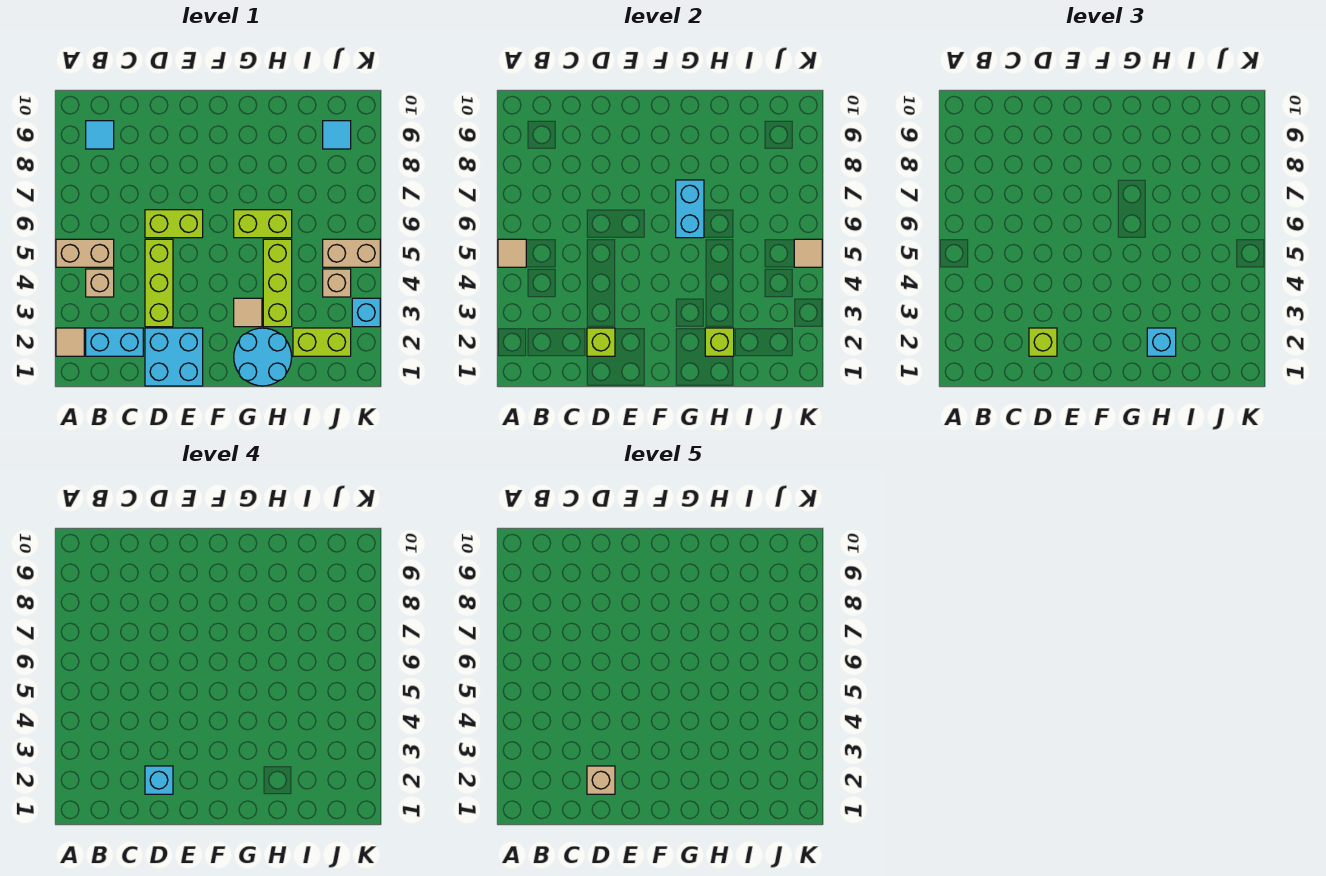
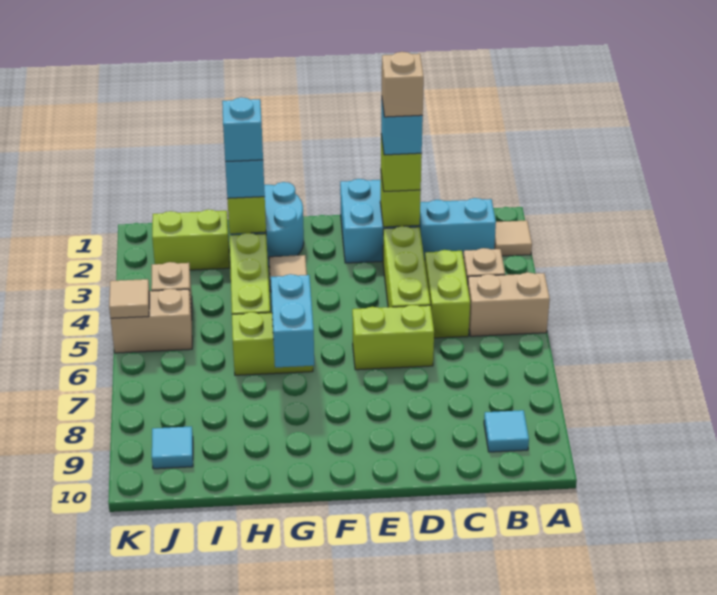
tan 1x1 tile [498,239,526,267] -> none
none -> lime 1x2 brick [425,250,470,338]
cyan 1x1 brick [352,298,380,327] -> cyan 1x1 brick moved to [222,97,263,162]

